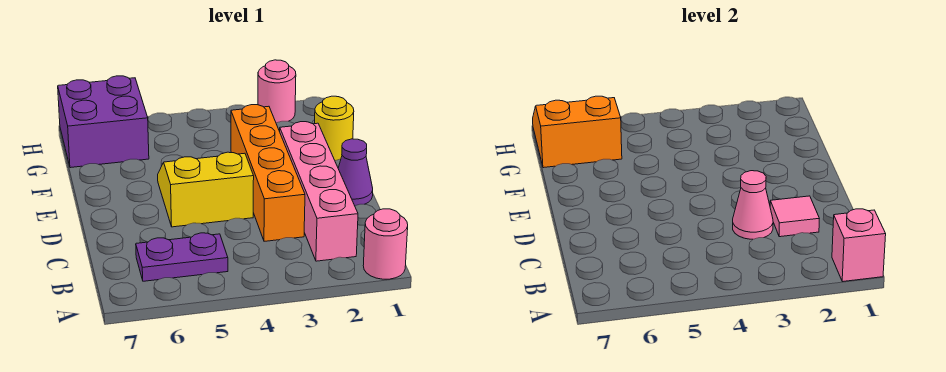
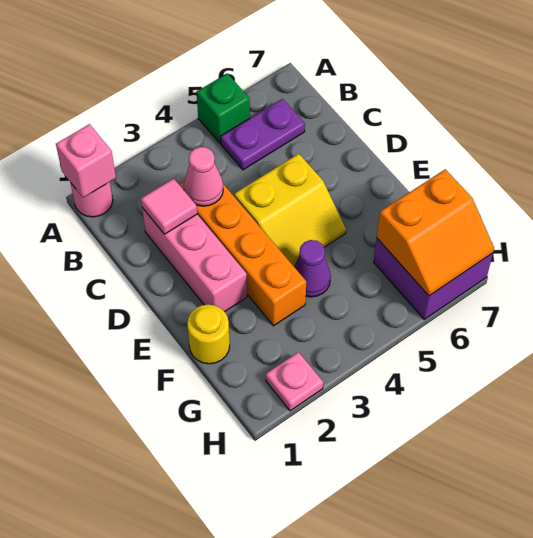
none -> green 1x1 brick [197,73,250,143]
pink 1x4 brick [280,122,358,261] -> pink 1x3 brick [142,208,247,312]
purple 1x1 cone [338,139,373,206] -> purple 1x1 cone moved to [294,240,331,297]
pink 1x1 round brick [258,60,296,123] -> pink 1x1 plate [266,352,323,411]

